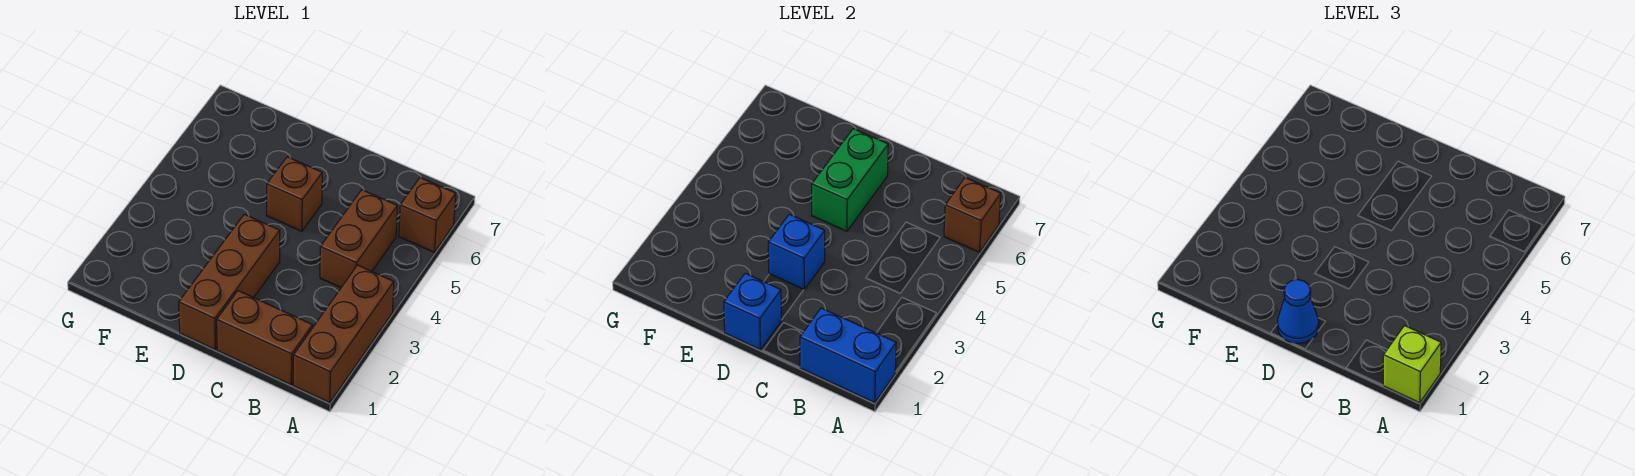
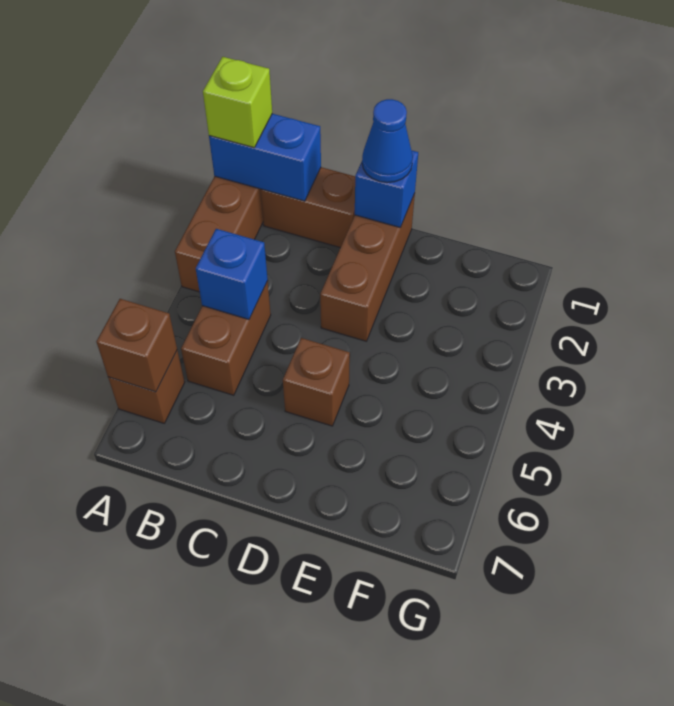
blue 1x1 brick [768,214,825,290] -> blue 1x1 brick moved to [196,229,268,319]
green 1x2 brick [812,129,888,231] -> none

